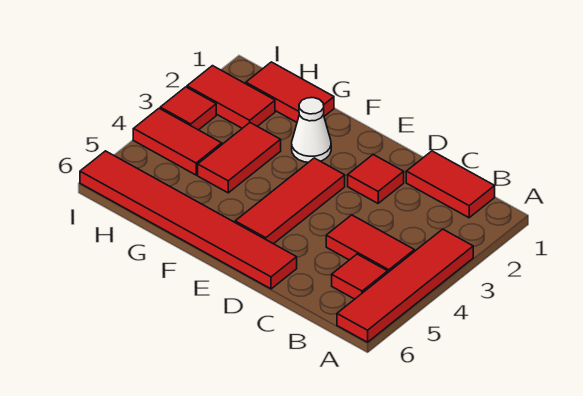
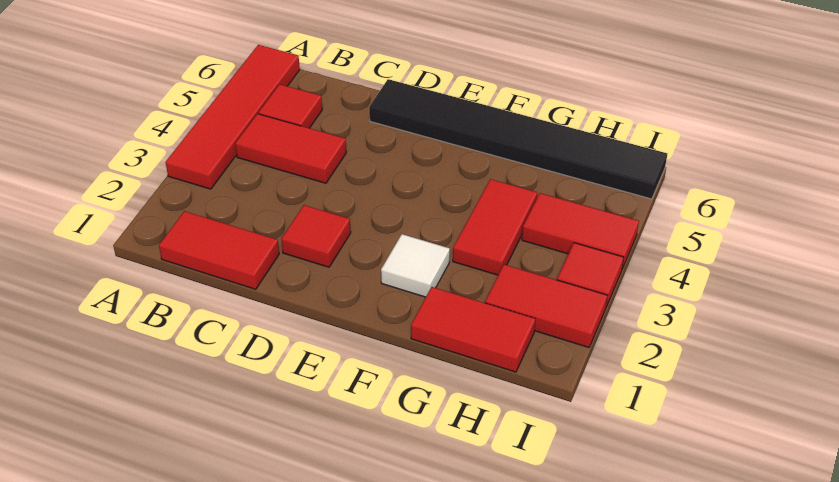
red 1x6 tile [80,151,297,289] -> black 1x6 tile [369,79,667,199]
red 1x3 tile [235,158,345,244] -> none
white 1x1 cone [292,98,331,162] -> white 1x1 tile [381,234,450,297]

